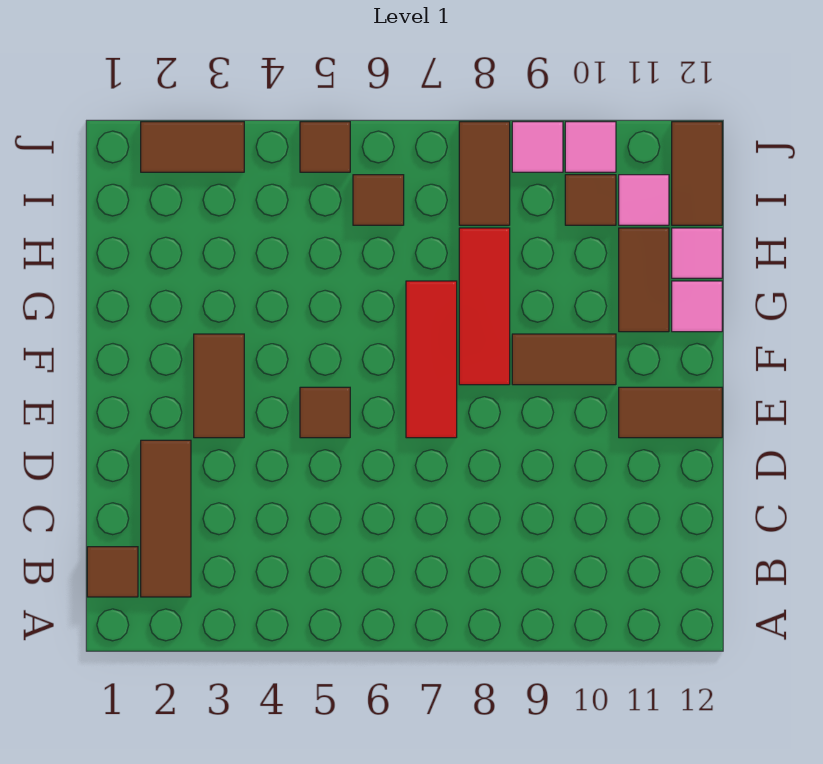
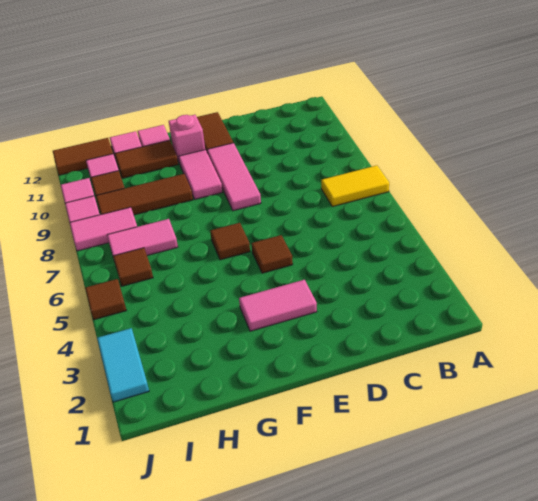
none -> yellow 1x2 tile [321,165,389,207]
brown 1x1 tile [87,547,138,597] -> brown 1x1 tile moved to [210,223,250,260]
brown 1x3 tile [141,440,191,597] -> brown 1x3 tile moved to [96,174,193,215]
brown 1x2 tile [194,334,244,438] -> pink 1x2 tile [239,280,317,331]
red 1x3 tile [406,281,457,438] -> none
none -> pink 1x3 tile [207,143,261,211]
red 1x3 tile [459,228,510,385] -> none
brown 1x2 tile [512,334,616,385] -> pink 1x2 tile [179,150,222,199]
none -> pink 1x1 brick [169,115,205,162]
none -> pink 1x2 tile [107,219,178,256]
brown 1x2 tile [459,122,510,225] -> pink 1x2 tile [70,207,137,251]
brown 1x2 tile [141,122,244,172] -> cyan 1x2 tile [97,328,149,402]

